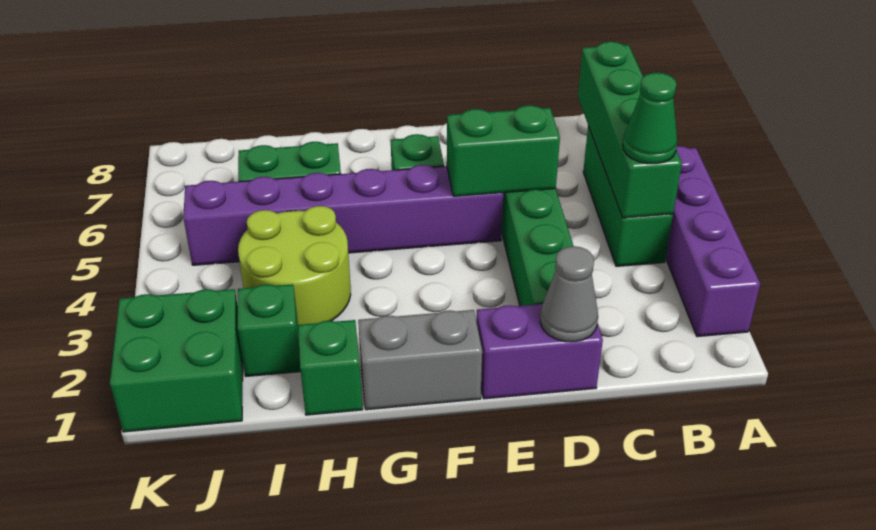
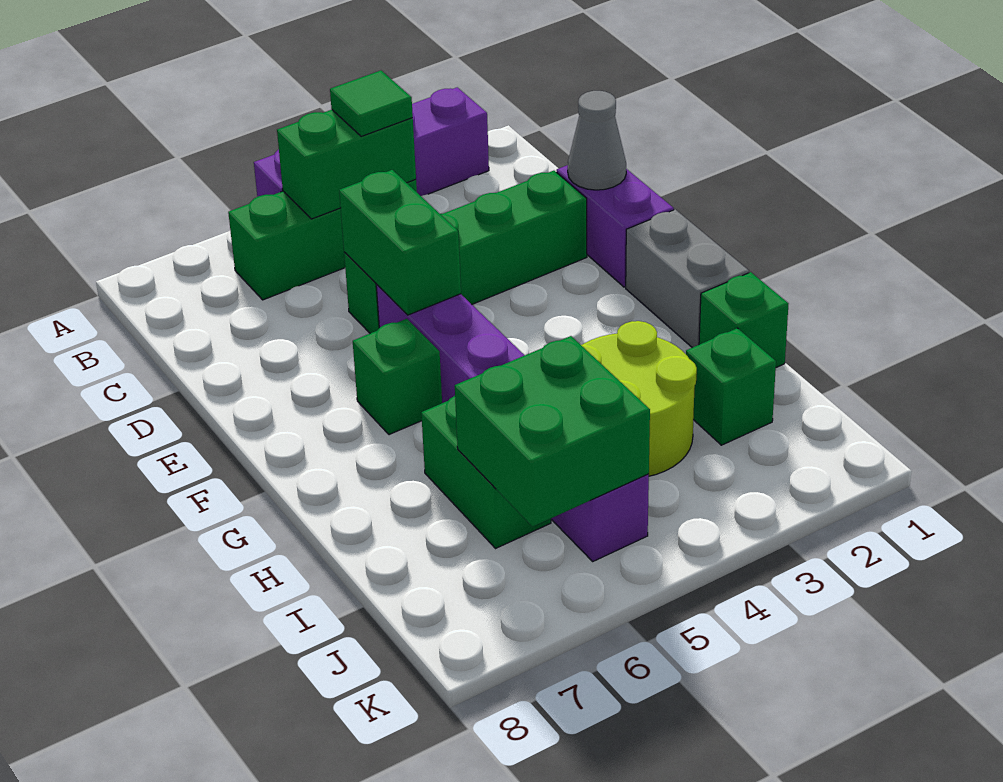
green 1x4 brick [578,42,682,218] -> green 1x2 brick [277,110,416,219]
green 1x1 cone [623,73,677,164] -> green 1x1 tile [330,71,413,137]
green 2x2 brick [110,289,243,432] -> green 2x2 brick moved to [455,336,650,527]

